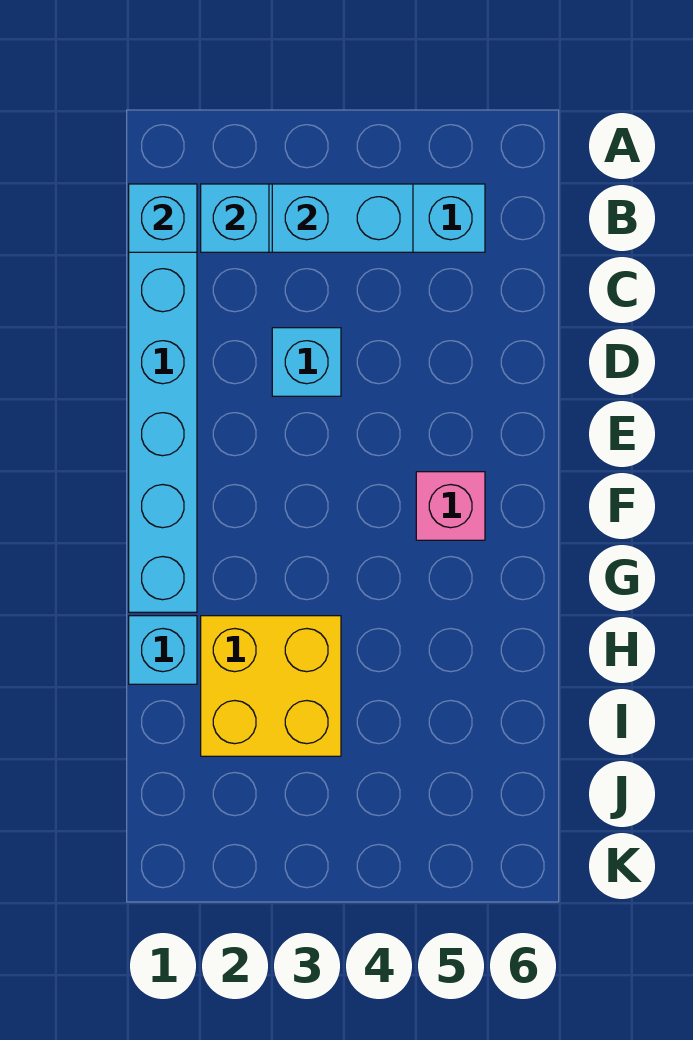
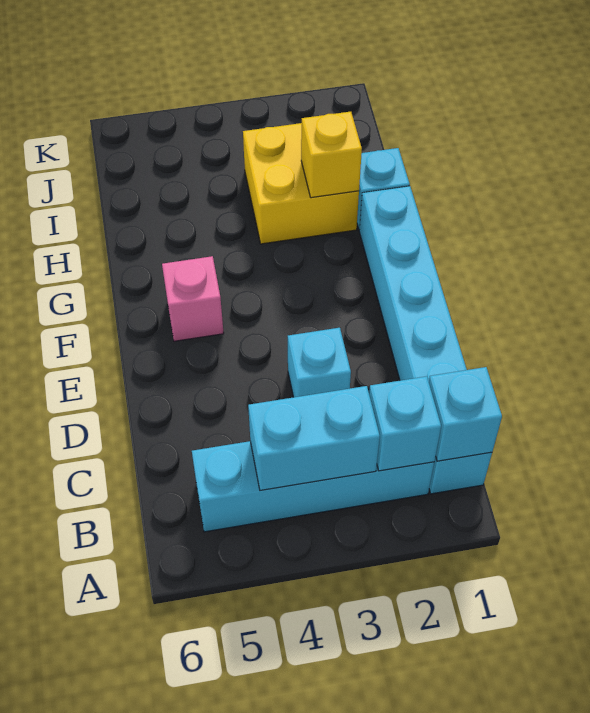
none -> yellow 1x1 brick [301,112,362,198]

